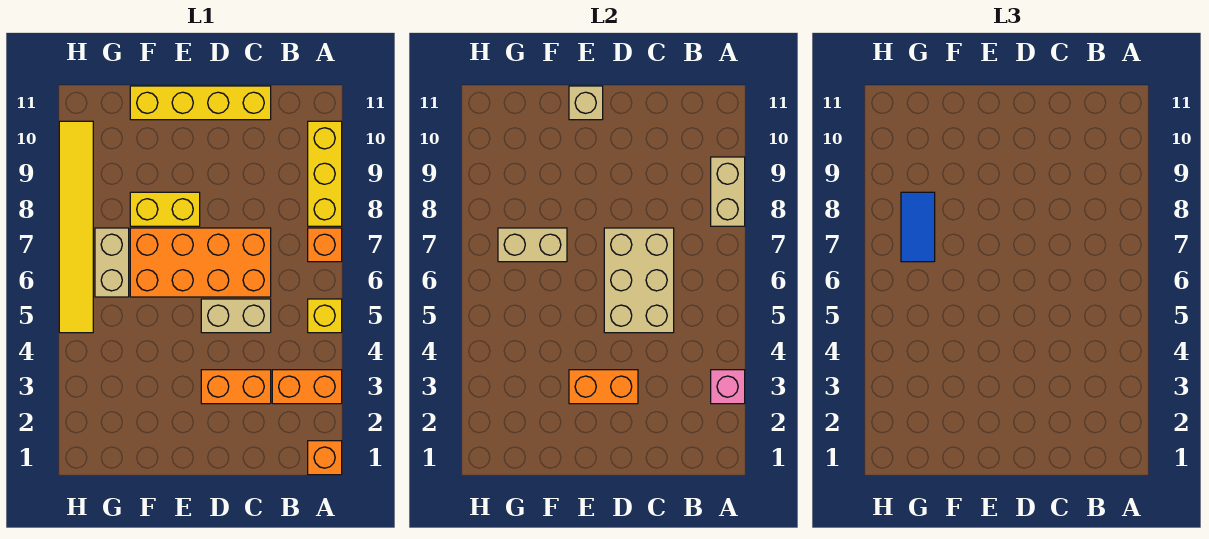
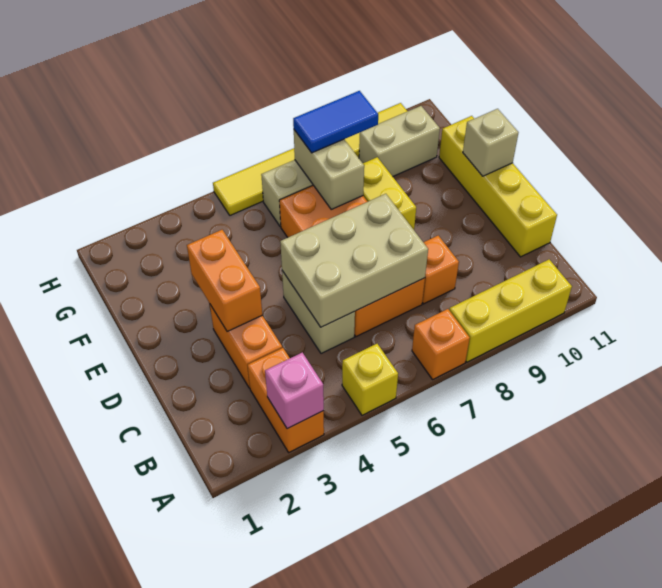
orange 1x1 brick [308,441,342,475] -> orange 1x1 brick moved to [422,236,459,304]
tan 1x2 brick [711,157,745,226] -> tan 1x2 brick moved to [359,106,440,176]

